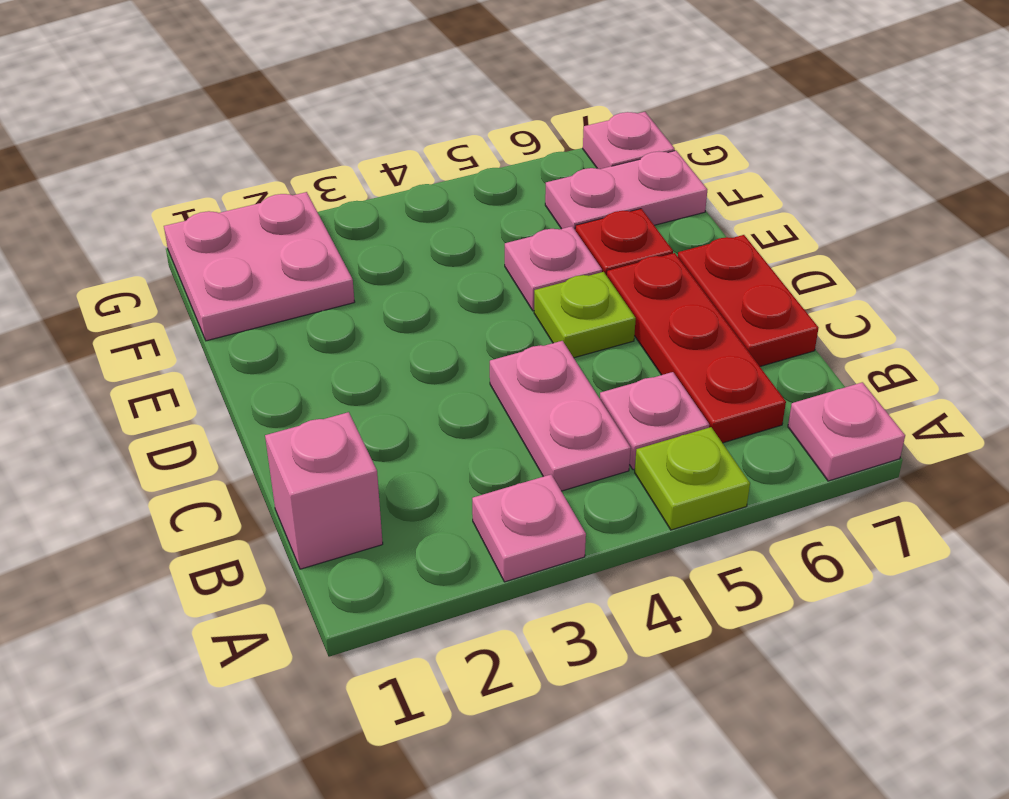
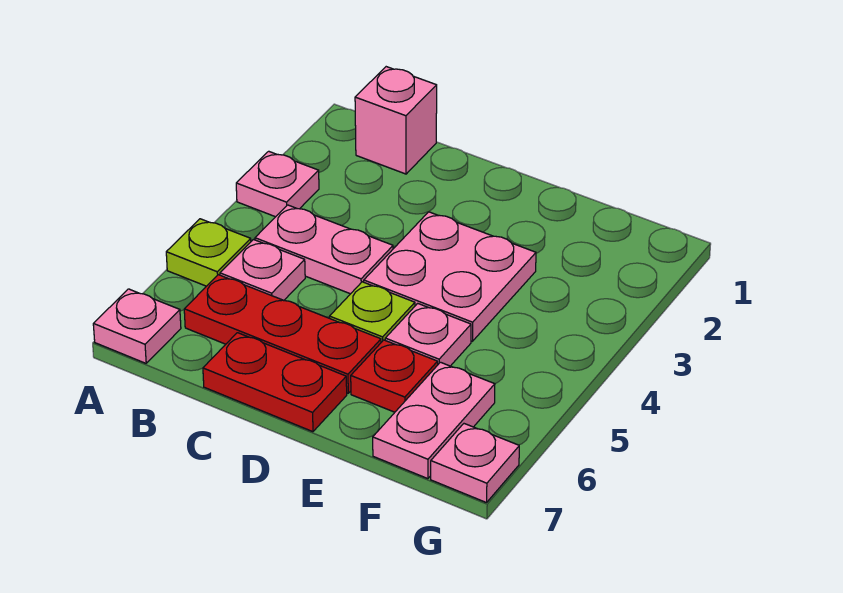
pink 2x2 plate [164,192,355,341] -> pink 2x2 plate moved to [364,212,536,341]

